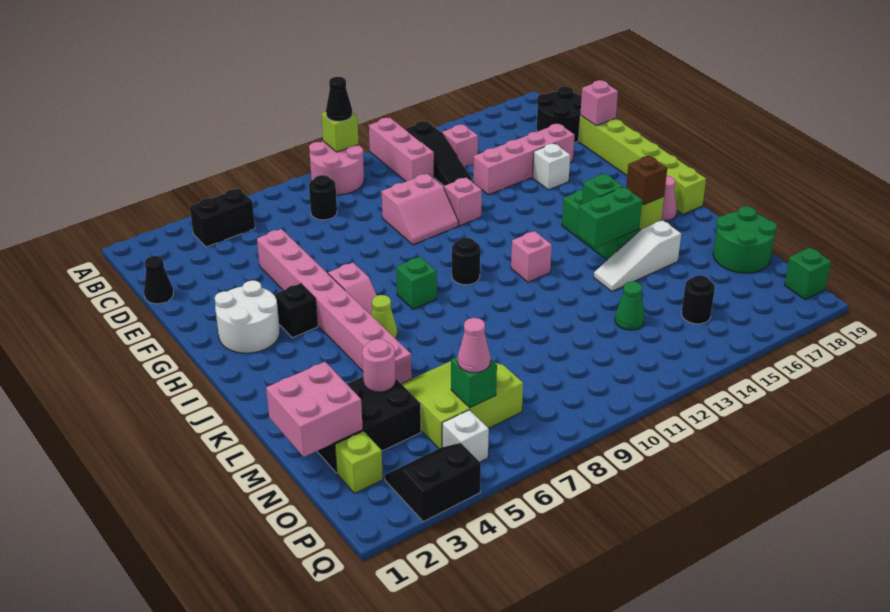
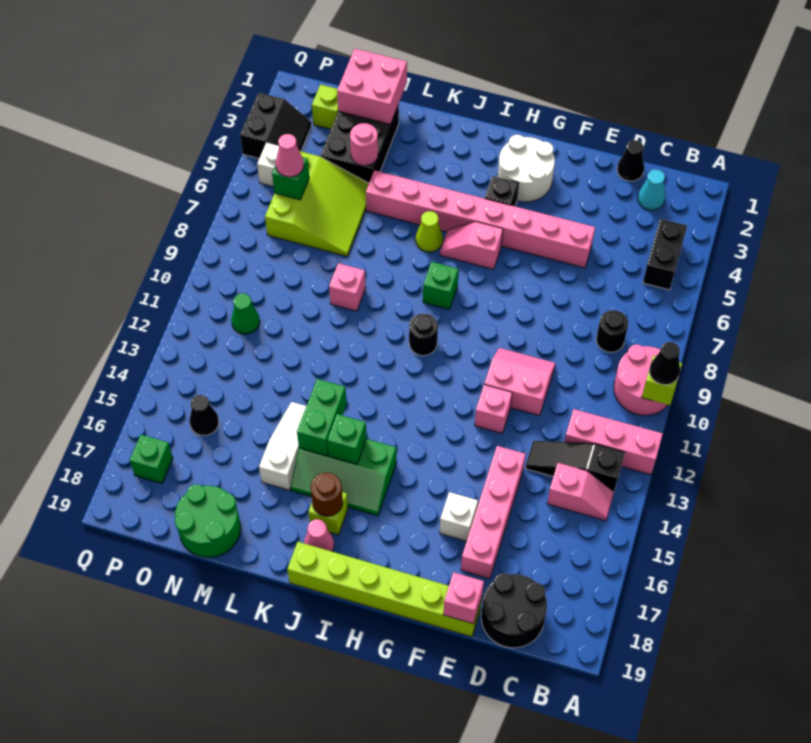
none -> cyan 1x1 cone [638,169,665,210]
pink 2x2 slope [382,174,459,245] -> pink 2x2 slope turned to [484,348,555,416]
pink 1x1 brick [511,231,552,282] -> pink 1x1 brick moved to [329,263,366,311]
brown 1x1 brick [626,156,667,205] -> brown 1x1 round brick [311,473,343,516]
green 1x1 cone [615,281,645,330] -> green 1x1 cone moved to [231,293,260,334]
black 1x1 round brick [682,275,715,324] -> black 1x1 cone [189,395,219,436]
green 1x1 brick [785,248,831,299] -> green 1x1 brick moved to [130,435,173,484]

